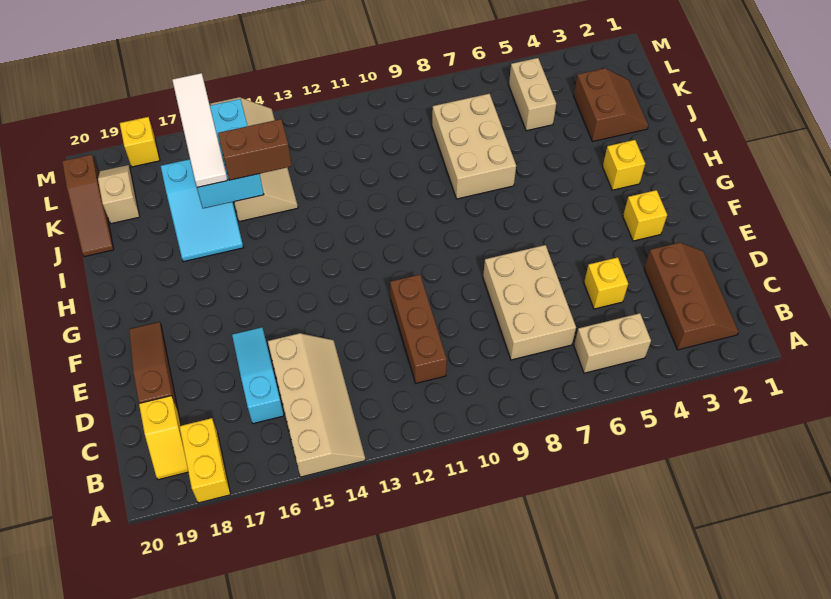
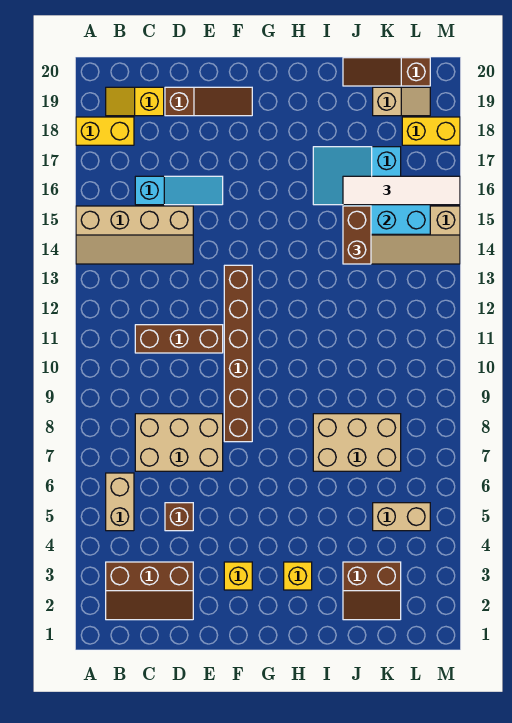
yellow 1x1 brick [584,257,628,309] -> brown 1x1 brick [165,503,193,531]
none -> brown 1x6 brick [224,265,252,442]
yellow 1x1 brick [120,117,160,167] -> yellow 1x2 brick [402,117,460,145]

